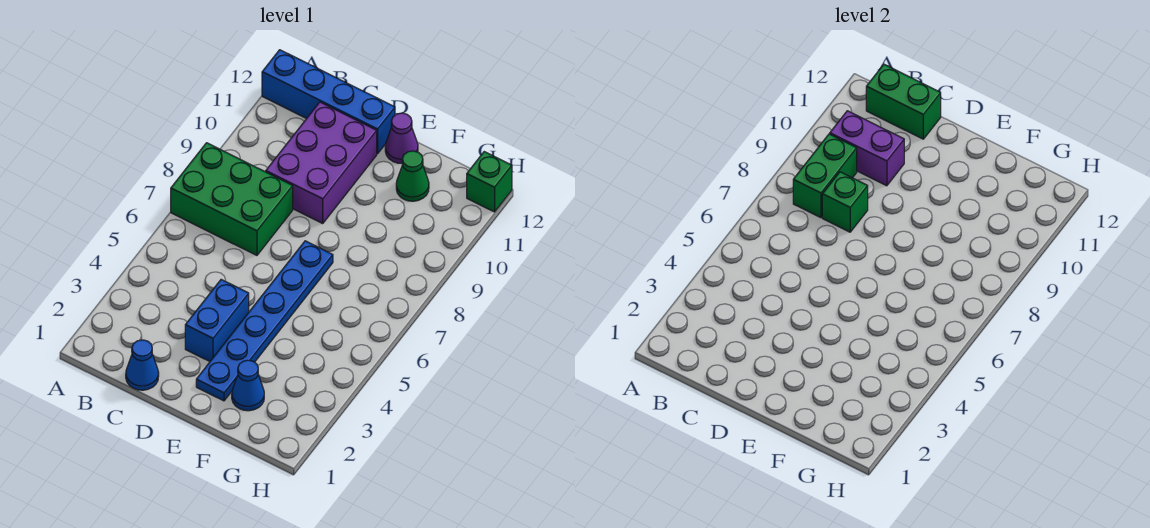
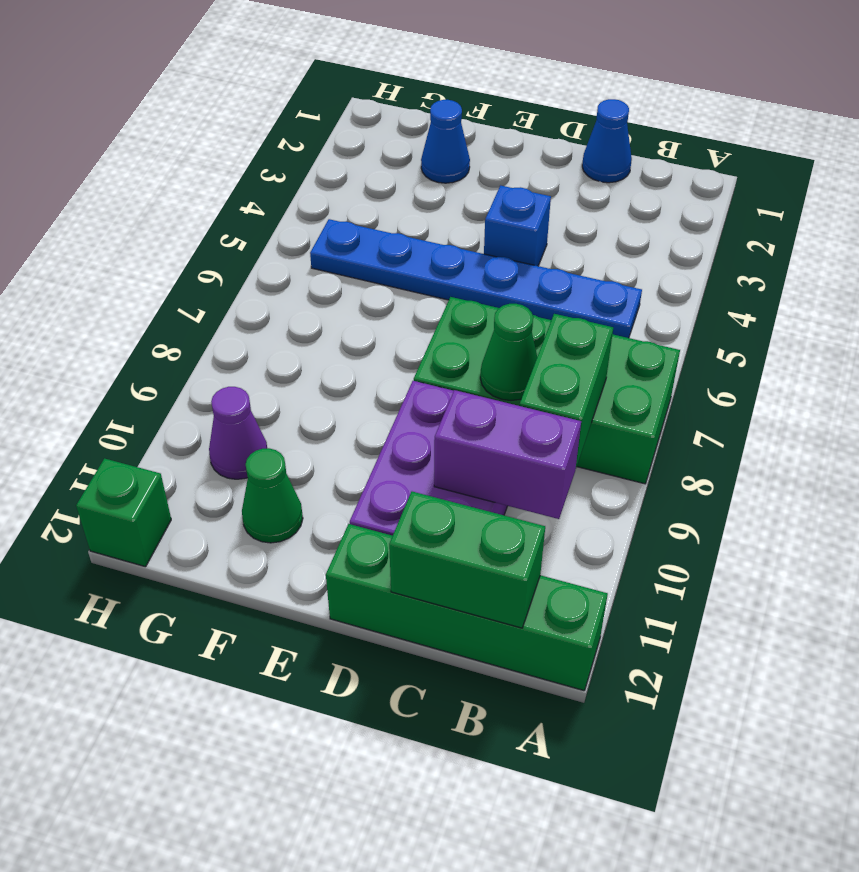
green 2x3 brick [171,143,293,255] -> green 2x4 brick [414,297,680,484]
blue 1x4 brick [262,50,395,154] -> green 1x4 brick [326,524,608,691]
green 1x1 brick [822,172,868,232] -> green 1x1 cone [480,304,537,400]
blue 1x2 brick [185,280,249,361] -> blue 1x1 brick [484,186,551,266]
blue 1x6 plate [196,241,333,401] -> blue 1x6 plate turned to [310,219,642,338]
purple 1x1 cone [385,113,418,163] -> purple 1x1 cone moved to [209,387,267,479]

